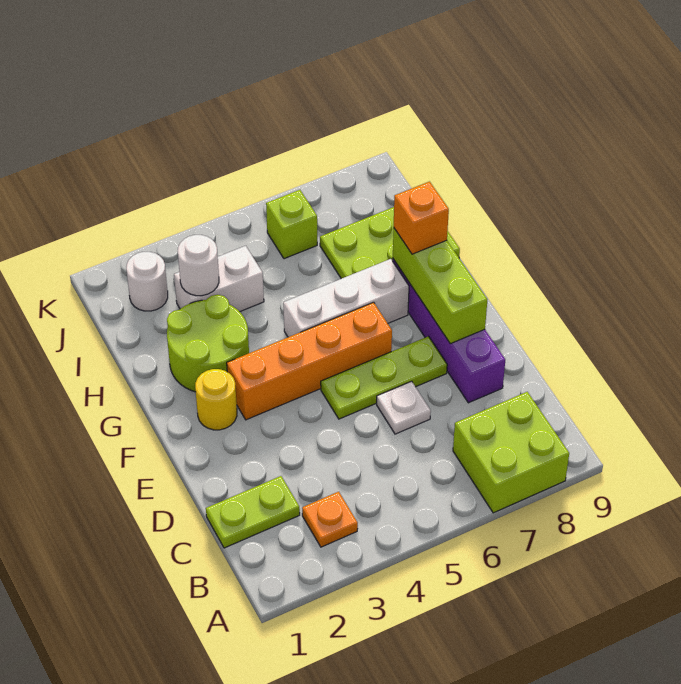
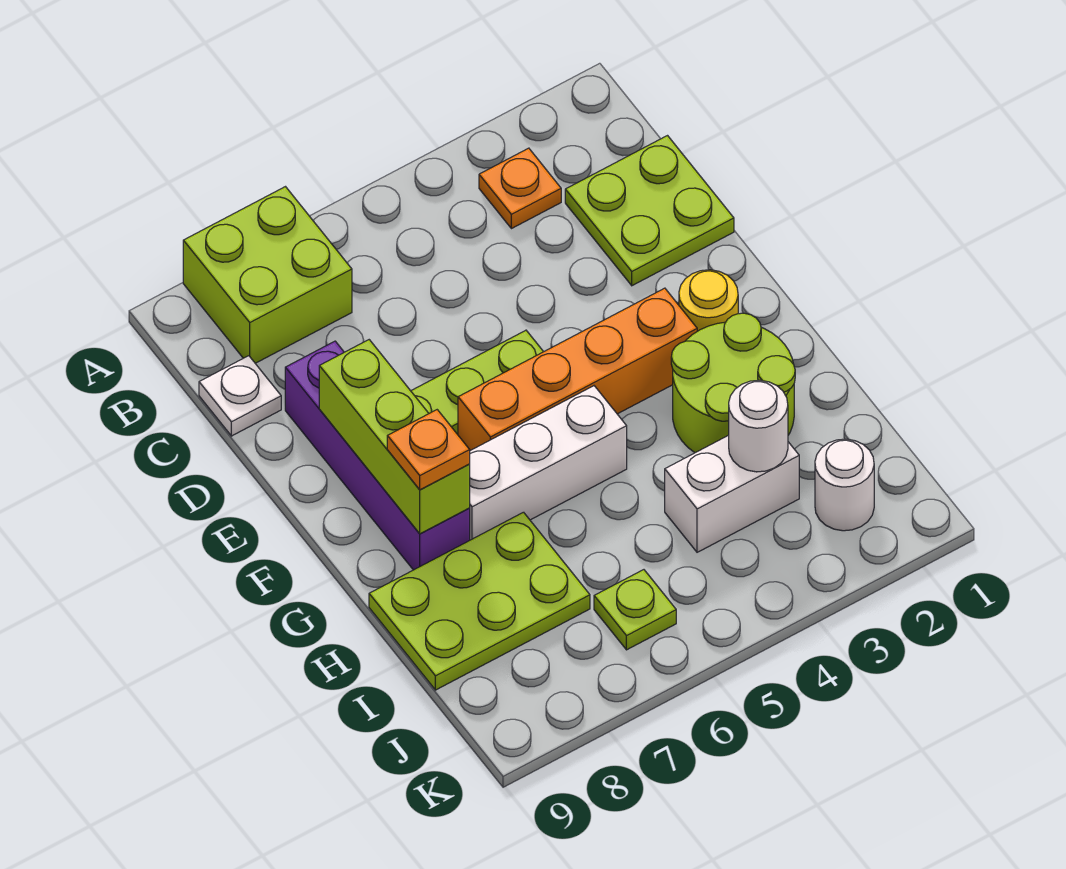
lime 1x2 plate [206,476,300,548] -> lime 2x2 plate [565,136,734,286]
white 1x1 plate [377,381,431,434] -> white 1x1 plate moved to [199,356,281,436]
orange 1x1 brick [394,182,449,254] -> orange 1x1 plate [387,410,470,490]
lime 1x1 brick [266,190,317,259] -> lime 1x1 plate [594,570,676,650]

